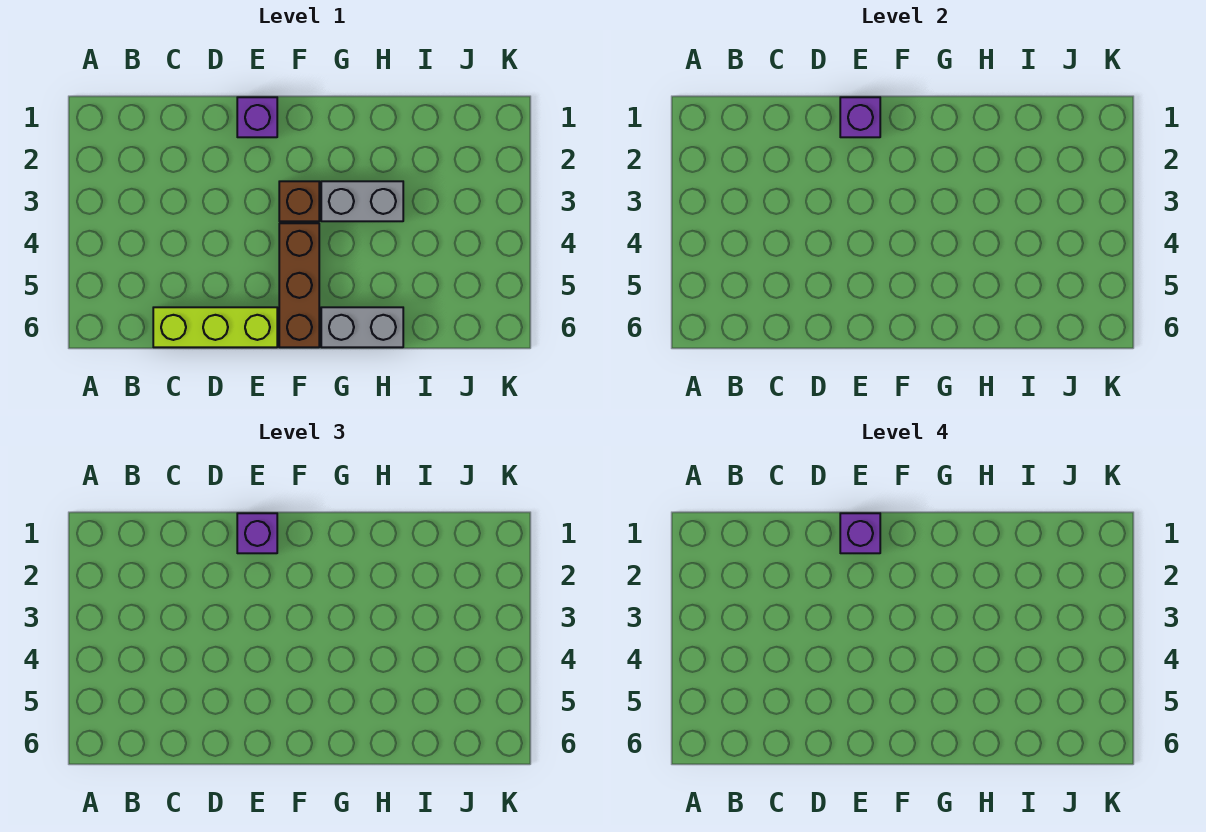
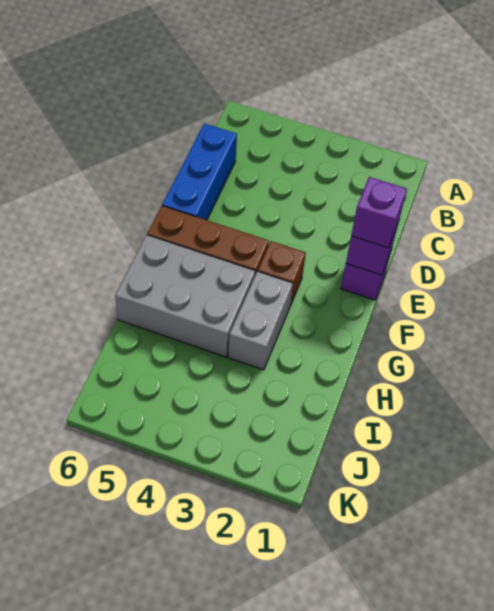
lime 1x3 brick [153,307,277,347] -> blue 1x3 brick [162,123,237,220]
purple 1x1 brick [840,513,880,553] -> none
grey 1x2 brick [321,307,403,347] -> grey 2x3 brick [115,235,255,357]

